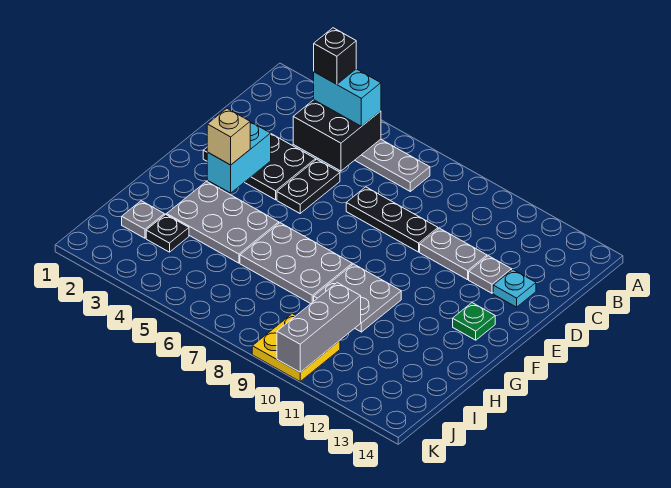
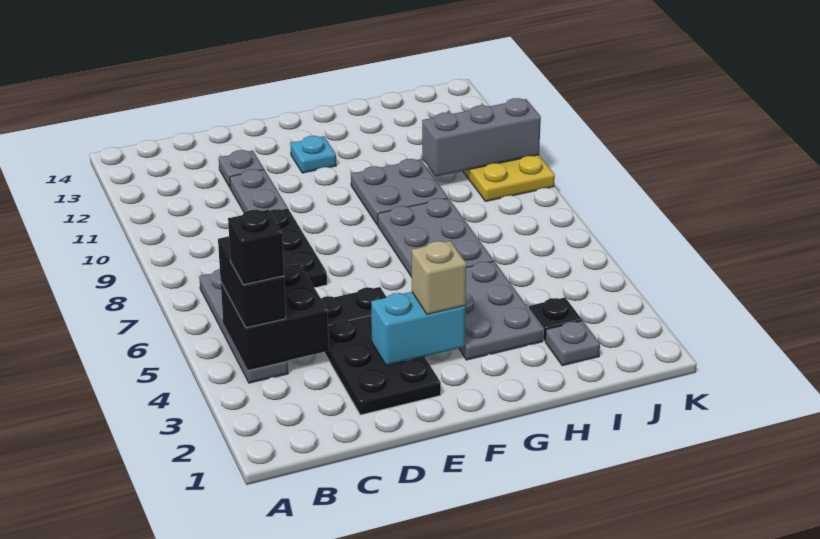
cyan 1x2 brick [314,69,381,126] -> black 1x2 brick [218,236,286,328]
cyan 1x1 plate [493,270,536,307] -> cyan 1x1 plate moved to [290,136,336,173]
green 1x1 plate [453,303,495,340] -> none

